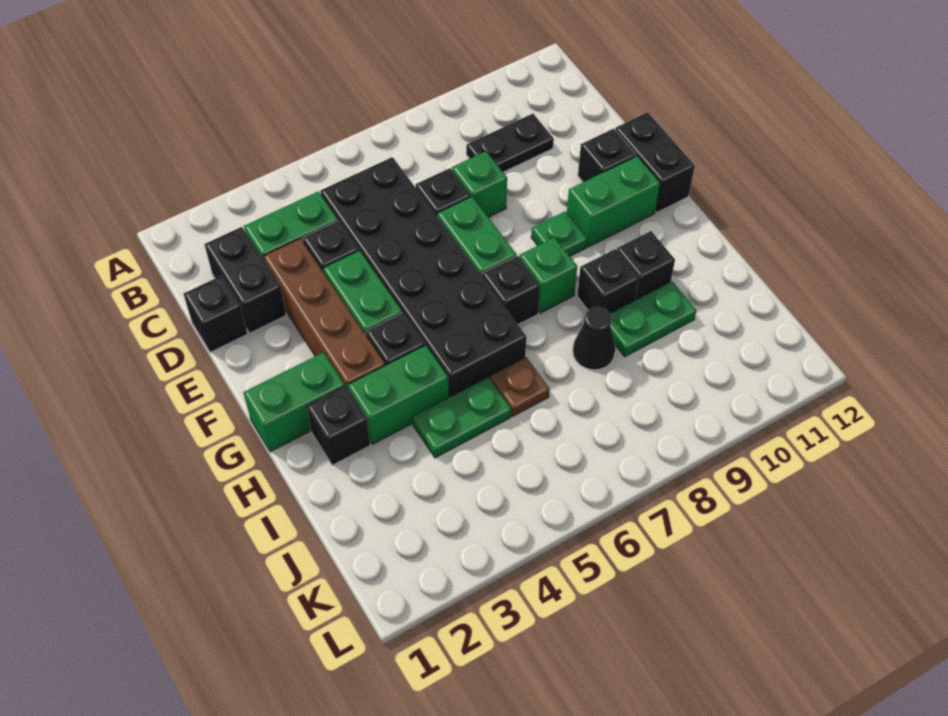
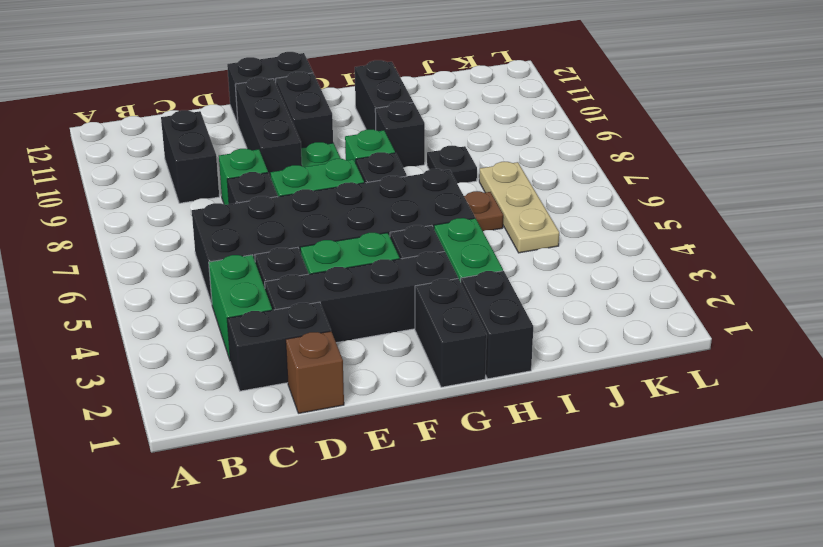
black 1x2 plate [466,114,554,172] -> black 1x2 brick [161,110,219,203]
black 1x1 brick [184,276,247,352] -> brown 1x1 brick [286,331,344,413]
brown 1x4 brick [263,239,385,389] -> black 1x4 brick [265,251,458,343]
black 1x1 brick [578,129,636,182] -> black 1x3 brick [235,77,302,177]
green 1x2 brick [567,156,660,247] -> black 1x2 brick [276,72,333,148]
green 1x2 brick [243,352,345,452] -> black 1x2 brick [415,279,487,387]
black 1x1 brick [307,386,370,465] -> black 1x2 brick [461,271,533,379]
black 1x1 brick [617,231,675,300] -> black 1x2 brick [355,60,413,130]
green 1x2 plate [413,377,511,458] -> none
black 1x1 cone [573,307,615,370] -> black 1x1 plate [427,146,477,183]
green 1x2 plate [610,282,696,357] -> none
none -> tan 1x3 plate [479,162,559,253]

